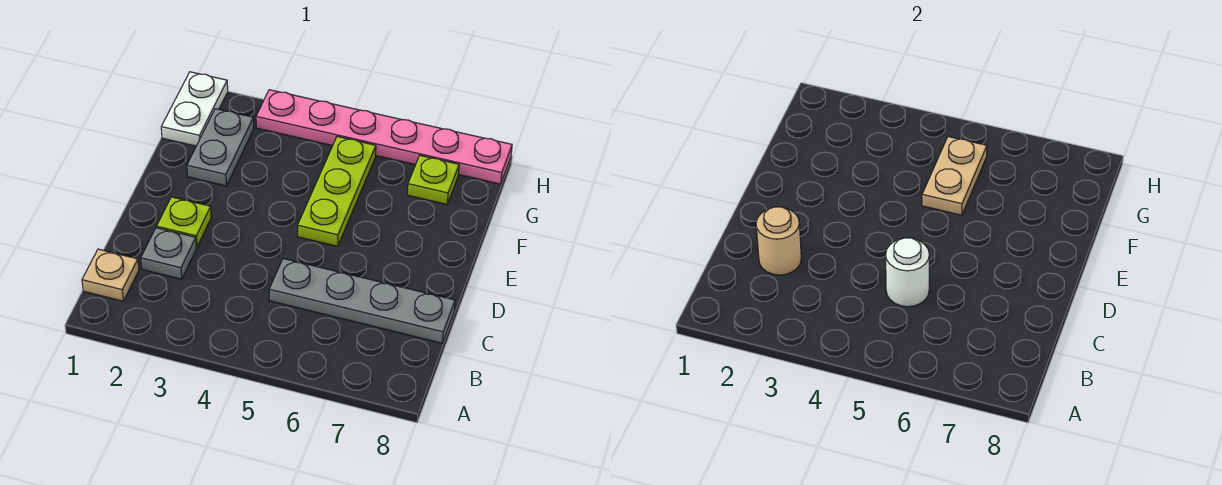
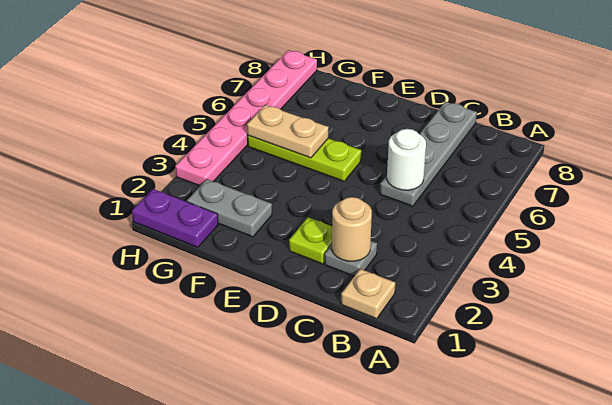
white 1x2 plate [161,72,228,146] -> purple 1x2 plate [132,189,218,247]
lime 1x1 plate [407,156,459,204] -> none

